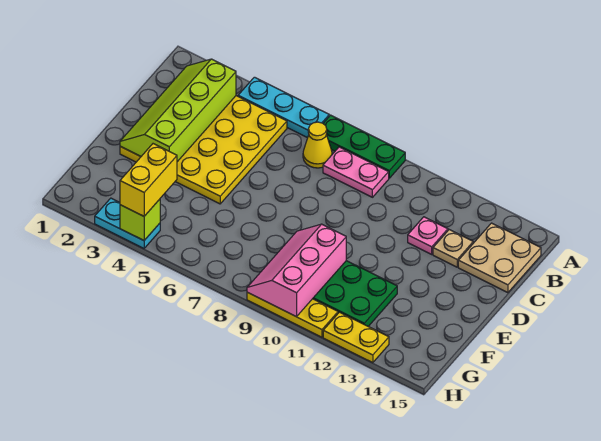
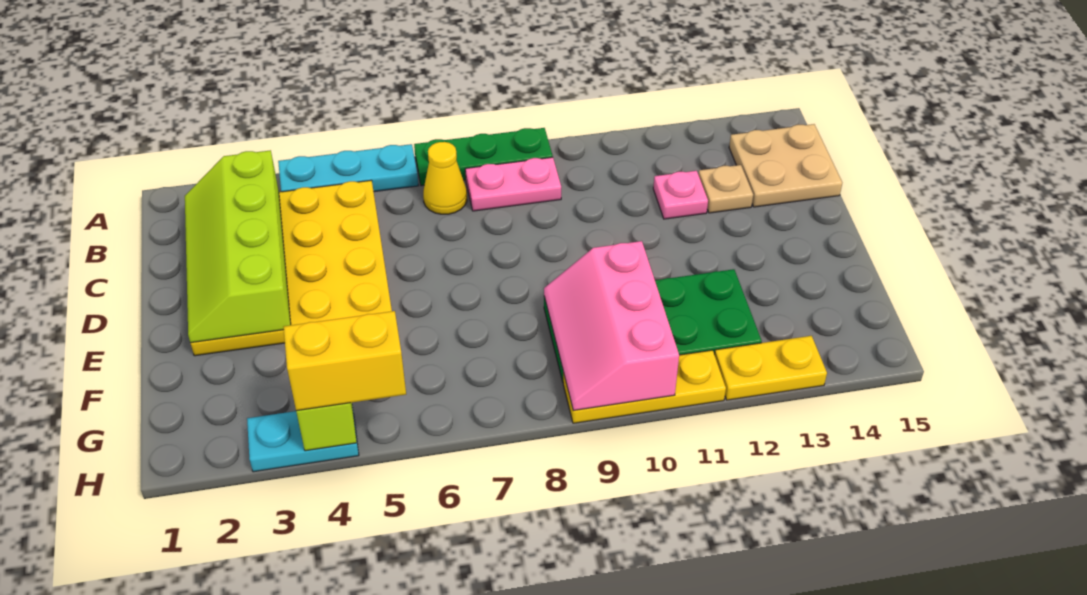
yellow 1x2 brick [120,144,177,216] -> yellow 1x2 brick turned to [284,311,406,411]

